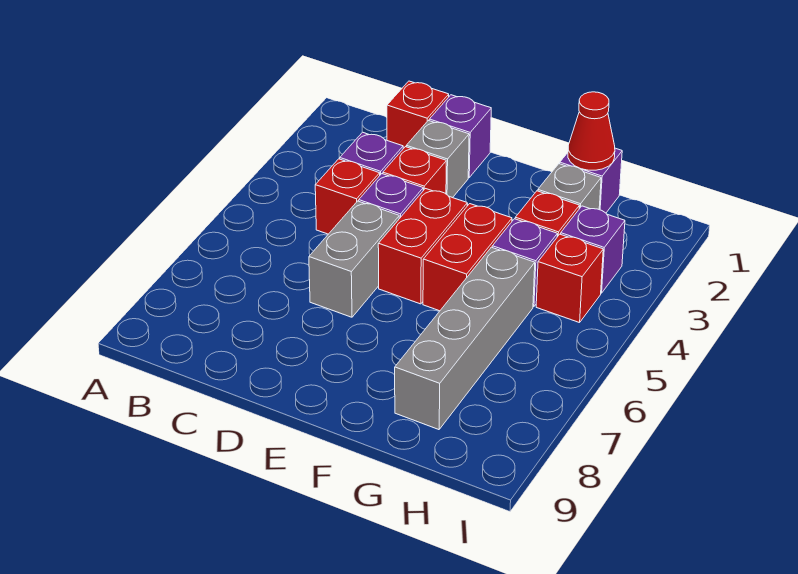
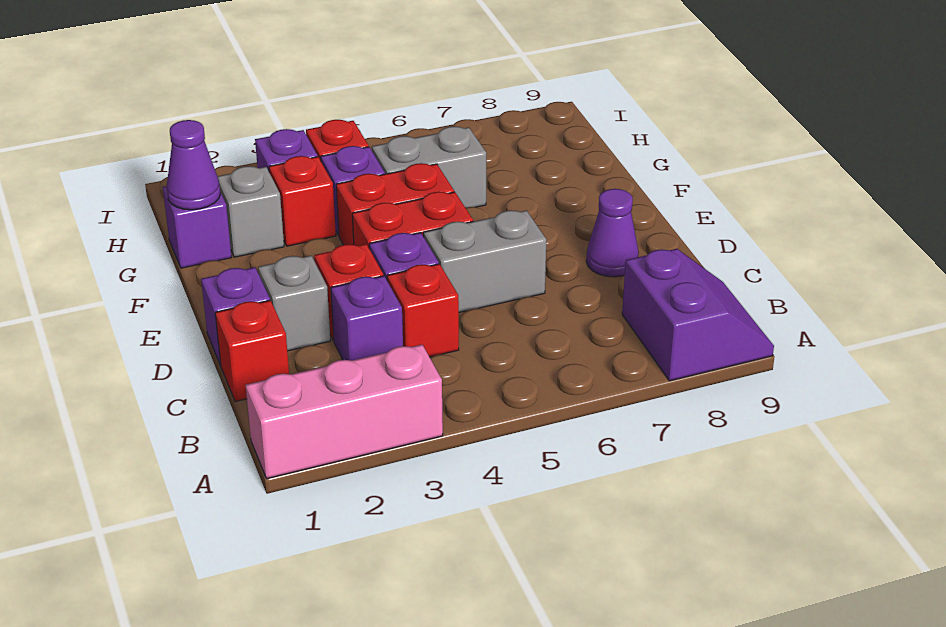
none -> pink 1x3 brick [246,345,443,479]
none -> purple 2x2 slope [622,249,774,381]
none -> purple 1x1 cone [586,189,639,277]
red 1x1 cone [568,92,615,170] -> purple 1x1 cone [167,120,220,210]
grey 1x4 brick [395,247,535,430] -> grey 1x2 brick [372,126,486,208]

